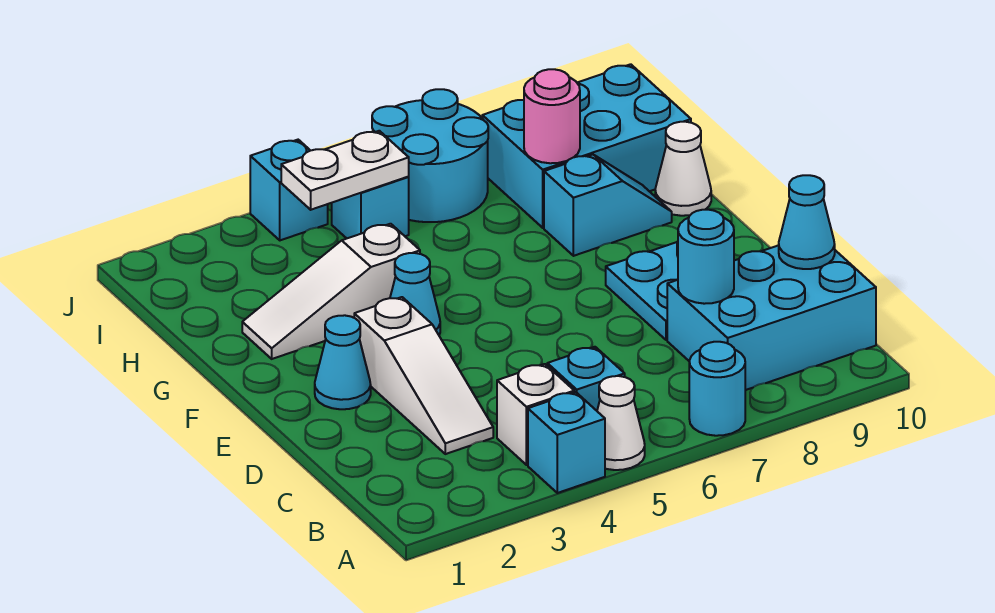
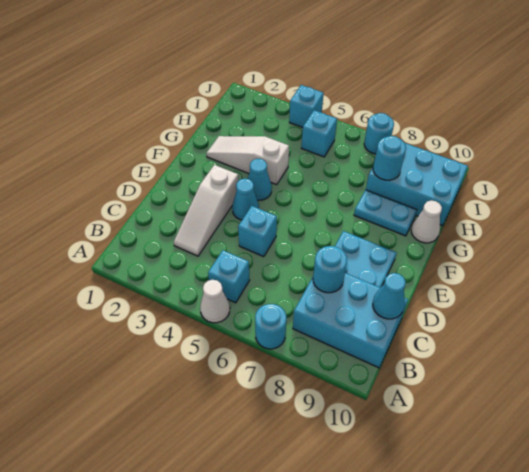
cyan 1x1 brick [528,392,605,493] -> cyan 1x1 brick moved to [238,206,277,257]
white 1x1 brick [497,364,574,465] -> none
cyan 1x1 cone [315,315,371,409] -> cyan 1x1 cone moved to [232,178,259,220]
cyan 1x2 slope [544,155,672,256] -> cyan 1x2 plate [354,190,417,236]
pink 1x1 round brick [524,69,580,163] -> cyan 1x1 round brick [373,136,406,180]
white 1x2 plate [281,131,409,210] -> none
cyan 2x2 round brick [372,89,488,222] -> cyan 1x1 round brick [364,113,394,154]

